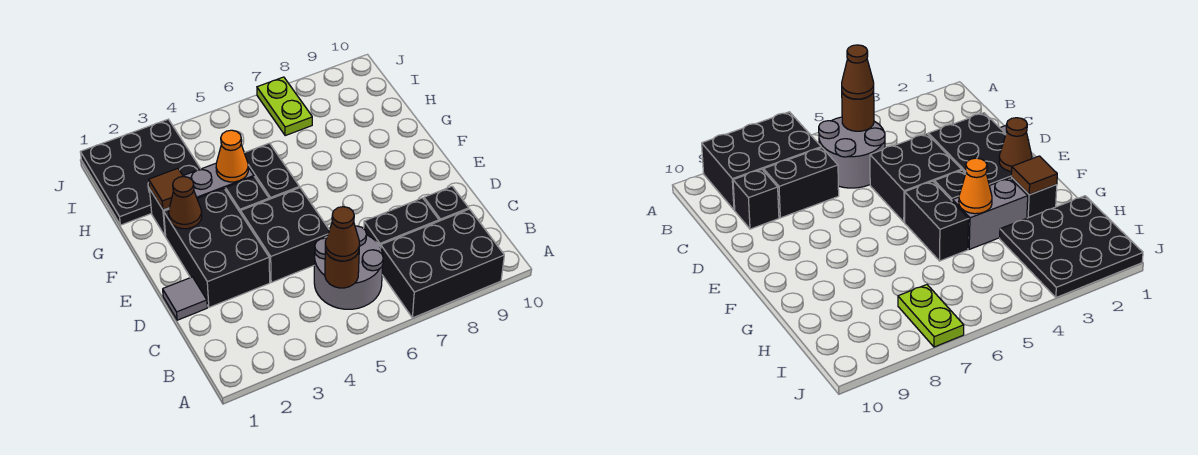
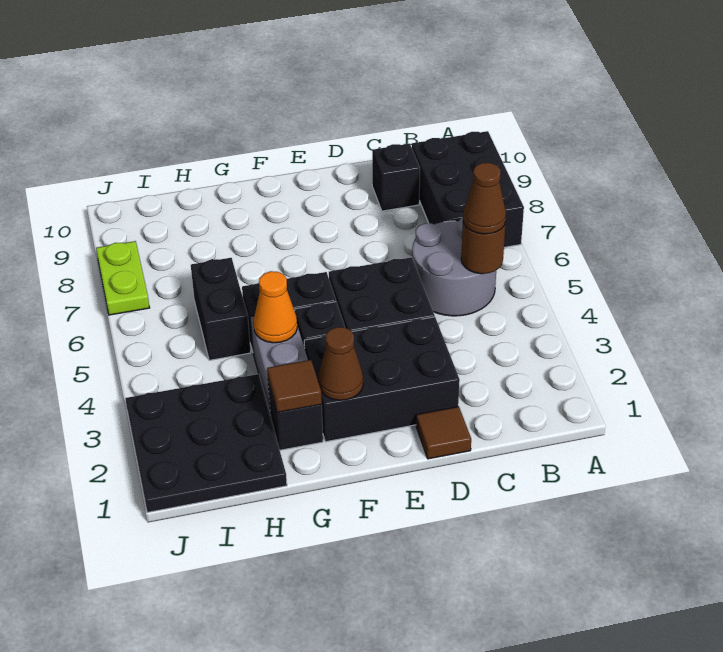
black 1x2 brick [364,198,439,247] -> black 1x2 brick moved to [191,258,251,360]
grey 1x1 tile [163,277,207,320] -> brown 1x1 tile [416,407,471,459]
lime 1x2 plate [257,77,312,136] -> lime 1x2 plate turned to [96,241,150,315]

